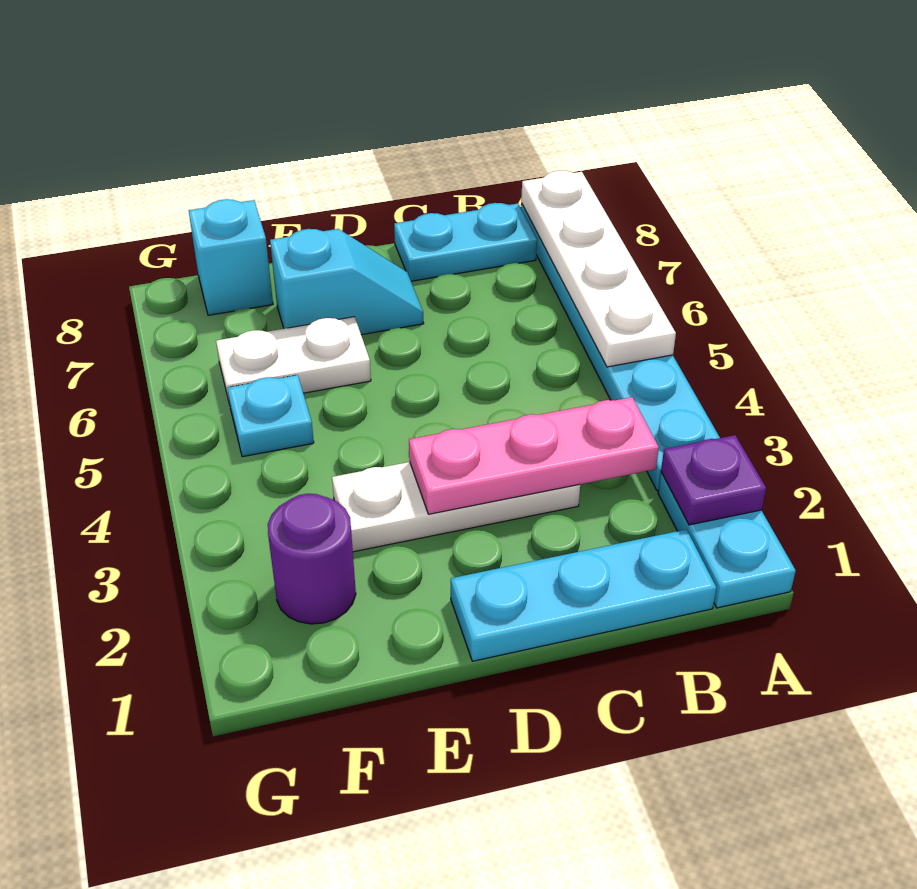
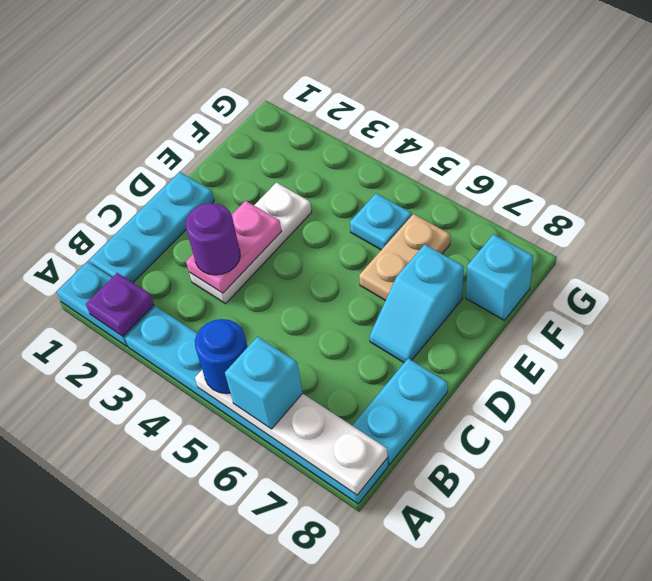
none -> blue 1x1 round brick [195,319,248,394]
none -> cyan 1x1 brick [225,337,303,429]
pink 1x3 plate [409,397,659,514] -> pink 1x2 plate [186,201,282,293]
white 1x2 plate [216,317,371,403] -> tan 1x2 plate [359,214,450,301]
purple 1x1 round brick [268,494,356,624] -> purple 1x1 round brick moved to [186,203,240,275]

